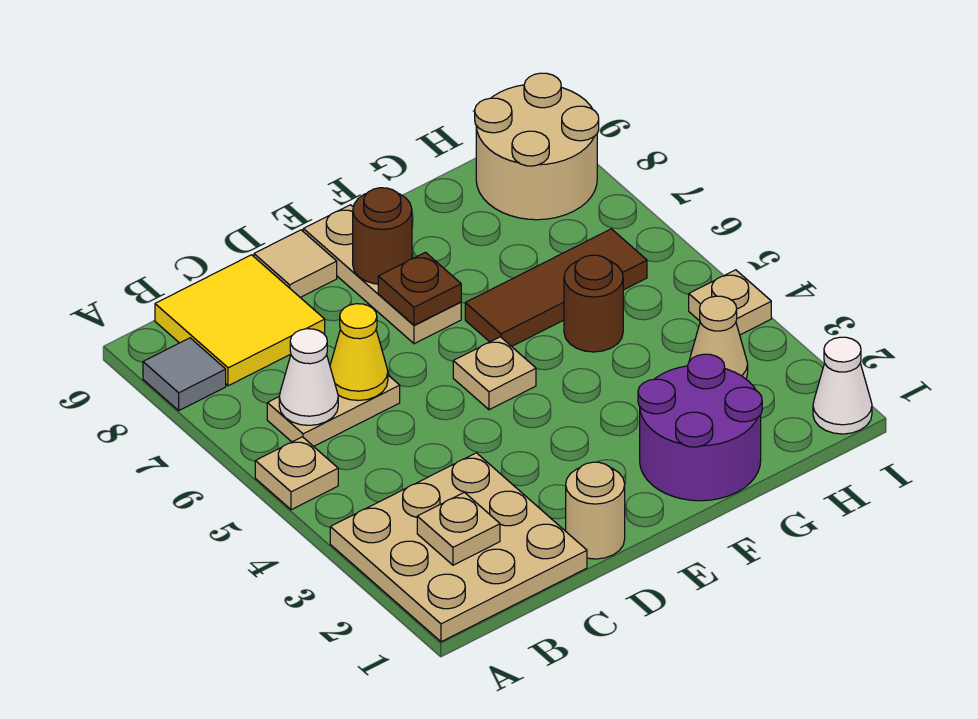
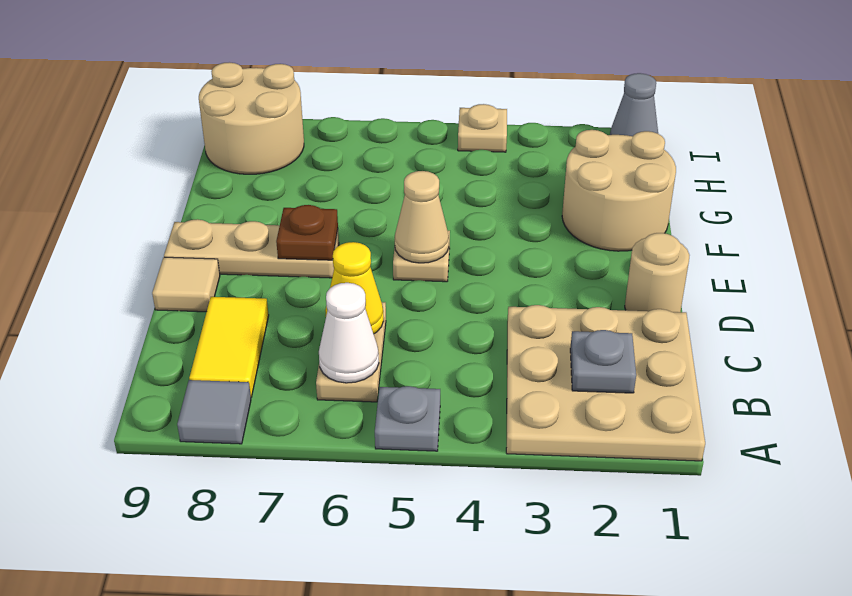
tan 1x1 plate [255,437,338,510] -> grey 1x1 plate [375,386,440,451]
tan 1x1 plate [417,492,500,565] -> grey 1x1 plate [570,330,636,393]
yellow 2x2 tile [155,255,325,386] -> yellow 1x2 tile [189,297,269,397]
brown 1x1 round brick [353,188,412,284] -> none
purple 2x2 round brick [638,354,762,501] -> tan 2x2 round brick [562,130,676,251]
brown 1x3 tile [465,229,647,346] -> none
brown 1x1 round brick [564,255,623,352] -> none
tan 1x1 cone [689,296,748,379] -> tan 1x1 cone moved to [395,171,449,263]
white 1x1 cone [813,337,872,434] -> grey 1x1 cone [610,73,658,136]

